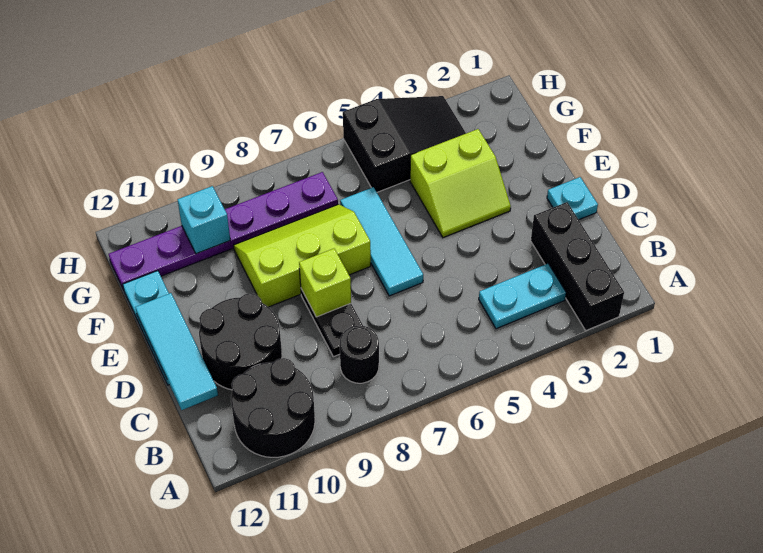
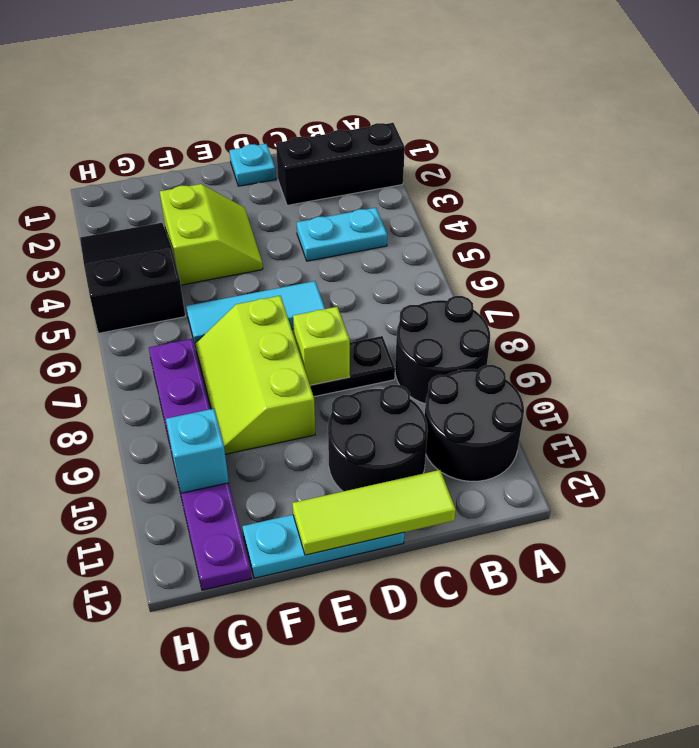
cyan 1x2 plate [479,264,566,329] -> cyan 1x2 plate turned to [297,208,387,261]
black 1x1 round brick [340,326,379,383] -> black 2x2 round brick [395,296,490,404]
cyan 1x3 tile [135,293,218,410] -> lime 1x3 tile [292,470,456,555]

